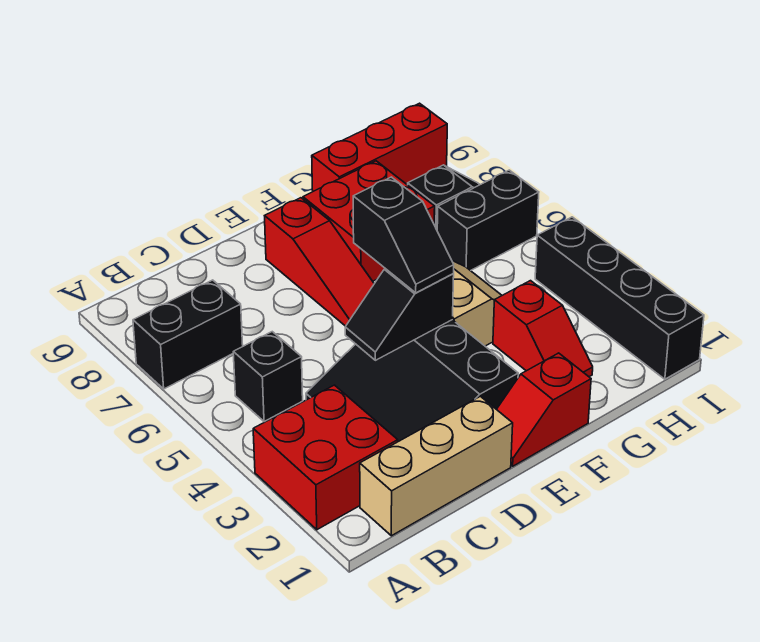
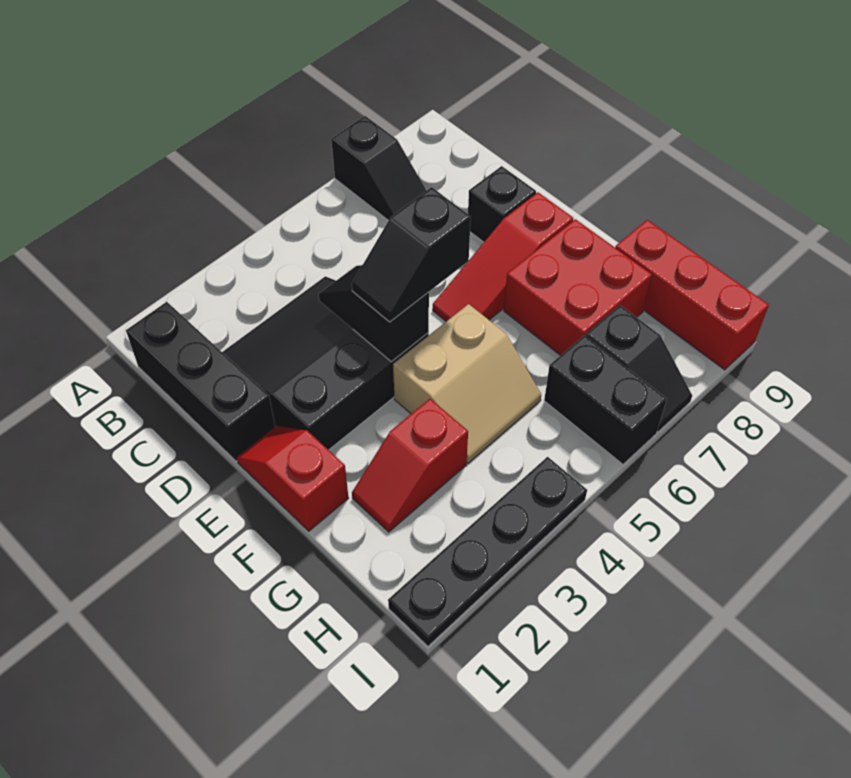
red 2x2 brick [253,385,398,530] -> none
black 1x2 brick [133,280,243,389] -> black 1x2 slope [331,116,427,221]
tan 1x3 brick [360,396,513,536] -> black 1x3 brick [126,302,275,461]
black 1x1 brick [233,332,303,422] -> black 1x1 brick moved to [468,166,536,242]
black 1x4 brick [535,217,704,379] -> black 1x4 plate [388,457,587,646]

